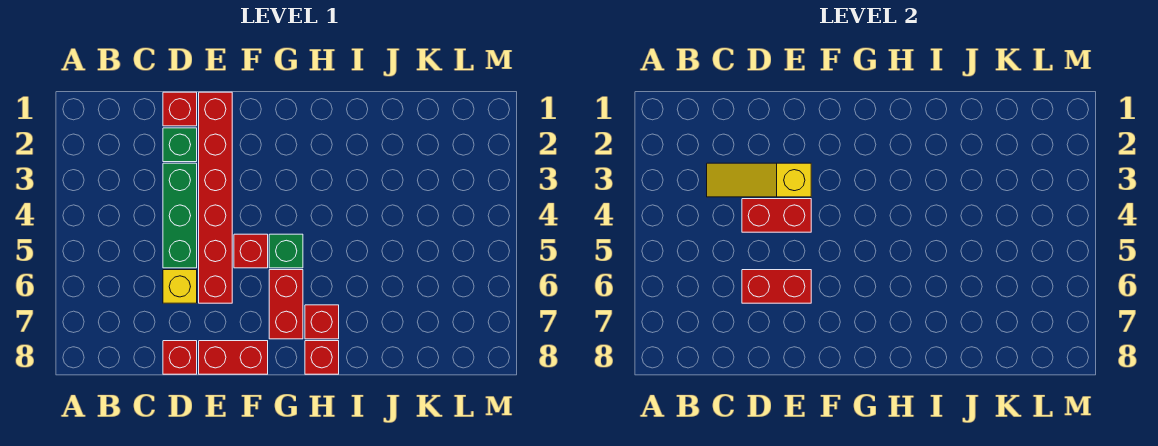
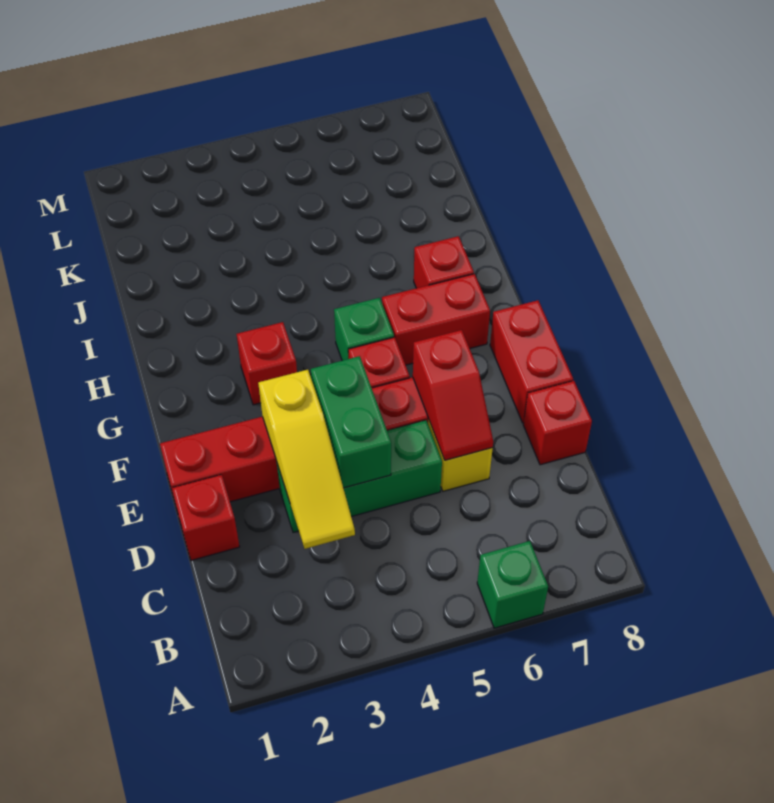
green 1x1 brick [163,128,197,162] -> green 1x1 brick moved to [477,541,548,628]
red 1x2 brick [742,199,811,232] -> green 1x2 brick [311,356,391,488]
red 1x2 brick [742,270,811,303] -> red 1x2 slope [413,330,493,460]
red 1x1 brick [305,341,339,374] -> red 1x1 brick moved to [237,322,297,405]

